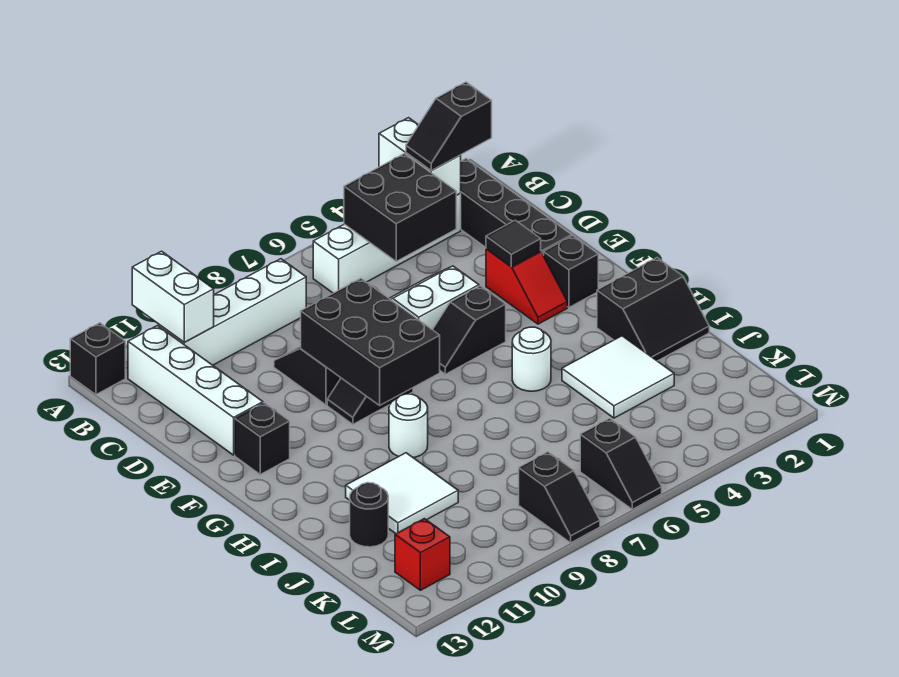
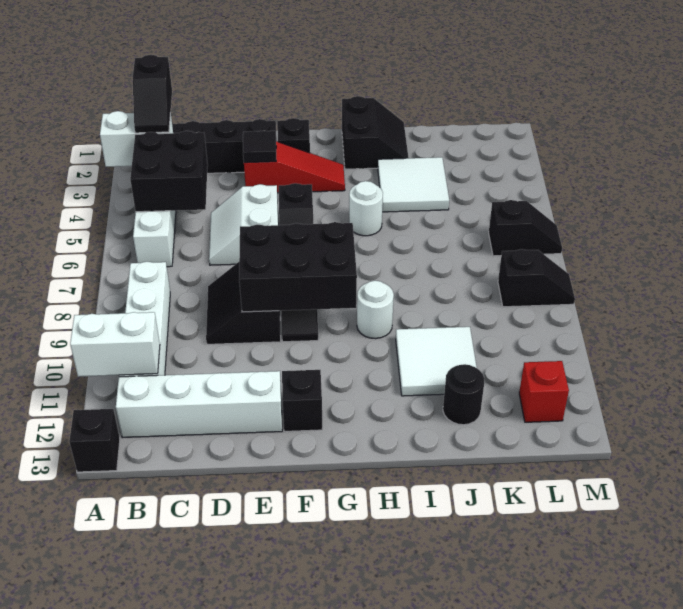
red 1x2 slope [486,249,567,324] -> red 1x3 slope [244,141,345,193]

